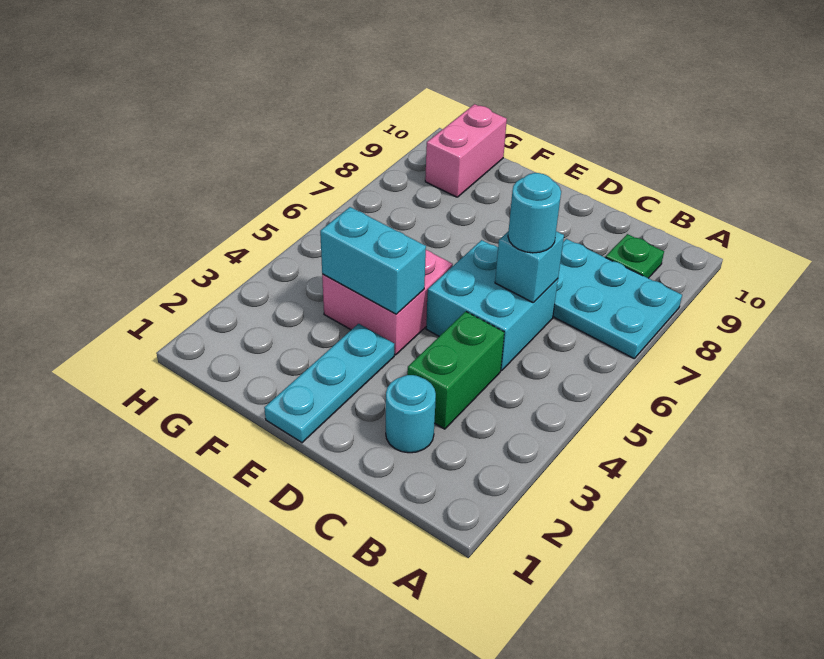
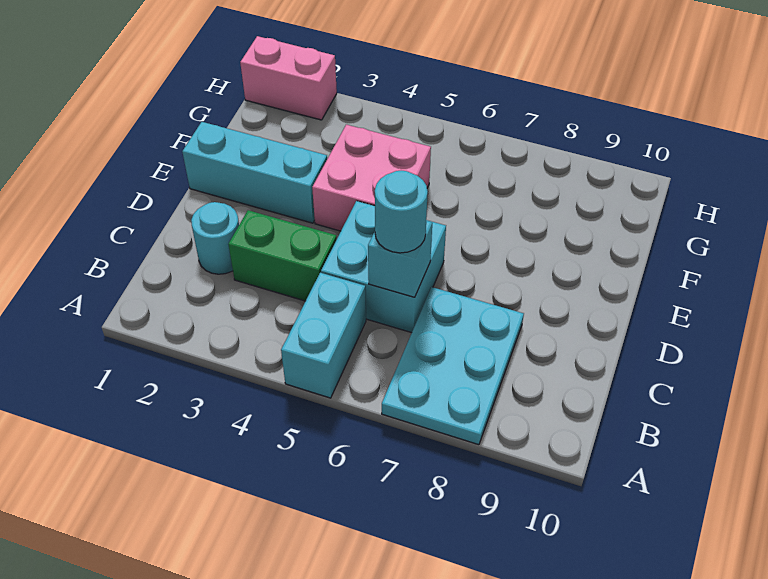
green 1x1 plate [606,234,664,278] -> none
cyan 1x3 plate [264,324,394,443] -> cyan 1x3 brick [182,122,327,223]
cyan 1x2 brick [320,207,426,314] -> cyan 1x2 brick moved to [281,273,366,398]
pink 1x2 brick [425,104,507,197] -> pink 1x2 brick moved to [240,36,337,120]

